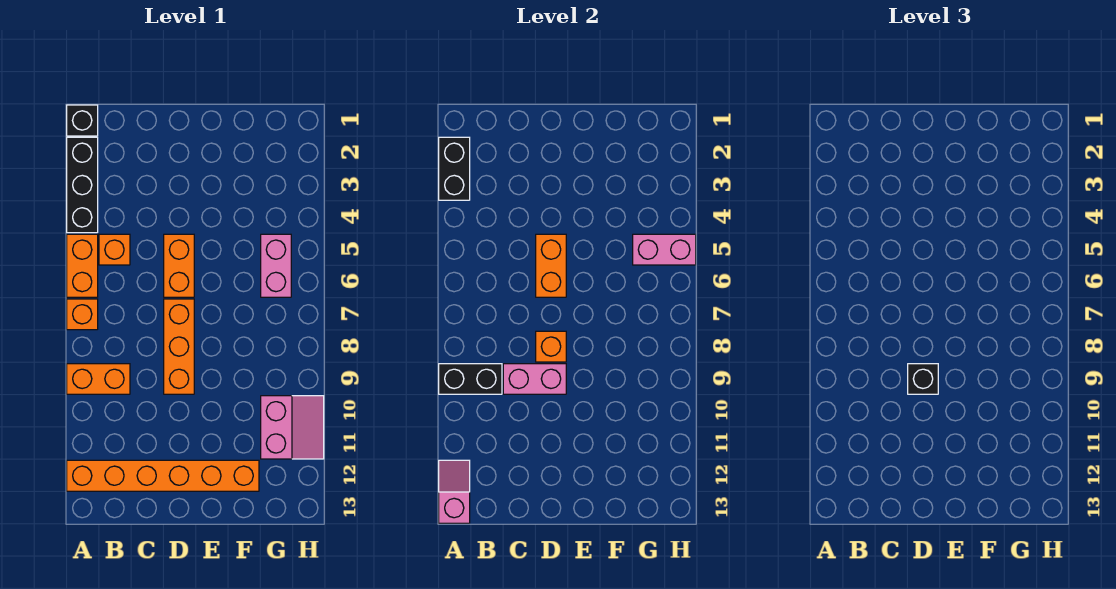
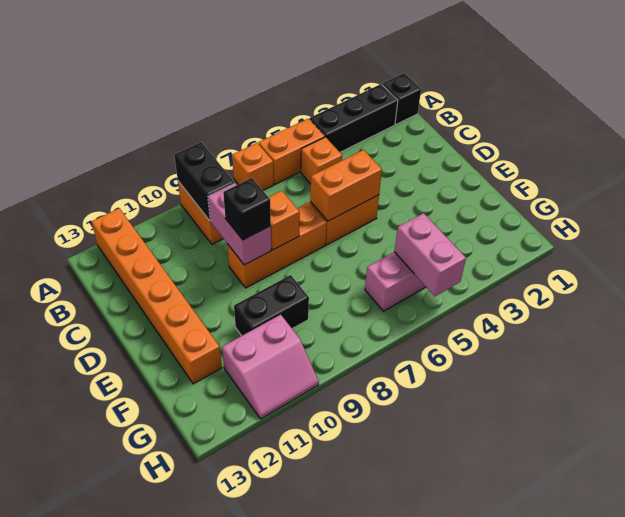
black 1x2 brick [439,137,470,200] -> black 1x2 brick moved to [234,275,309,336]
pink 1x2 slope [439,460,470,523] -> none

